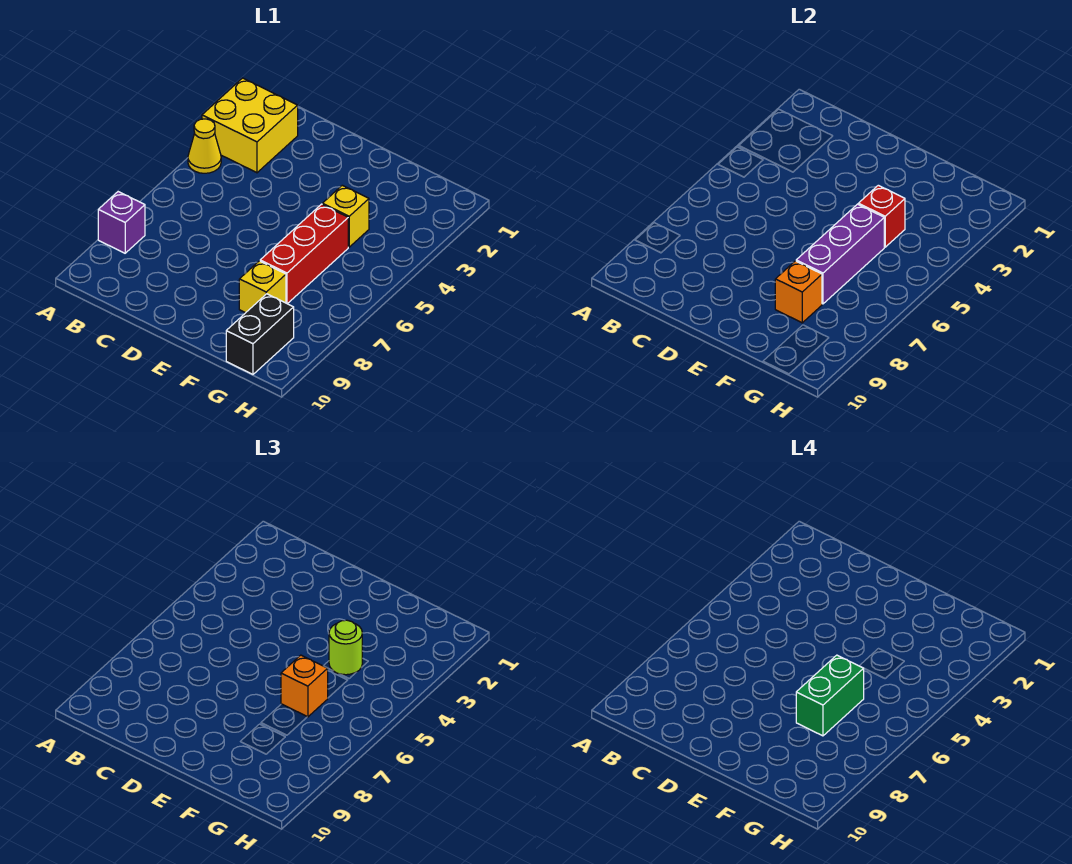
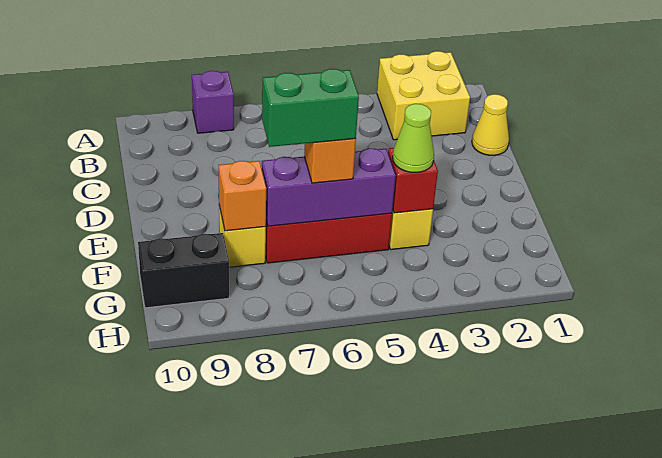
yellow 1x1 cone [188,119,221,173] -> yellow 1x1 cone moved to [472,94,509,155]
lime 1x1 round brick [329,620,362,675] -> lime 1x1 cone [393,104,434,172]

